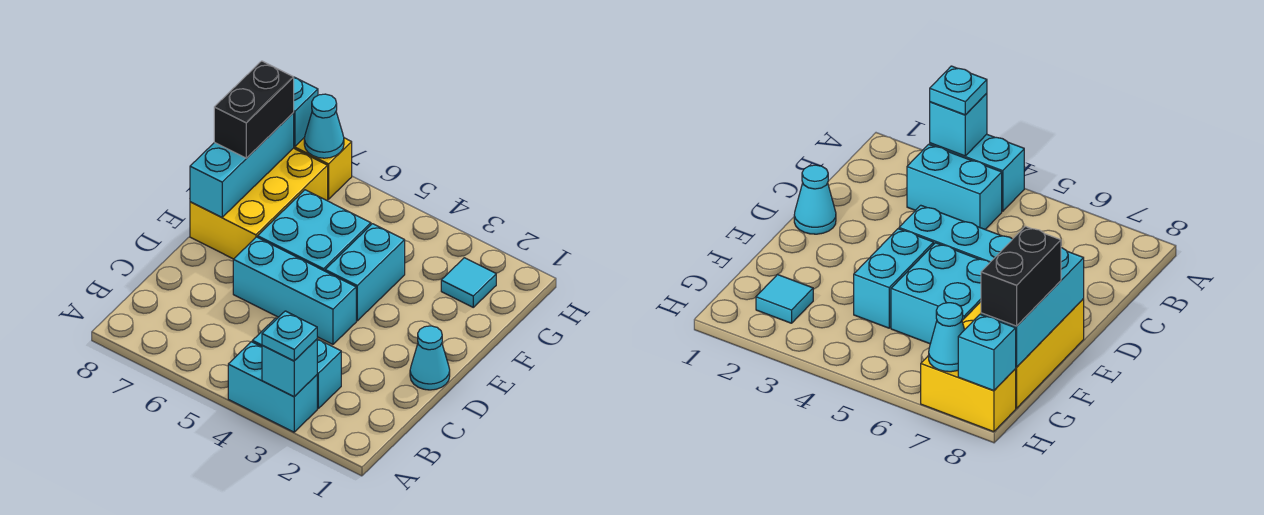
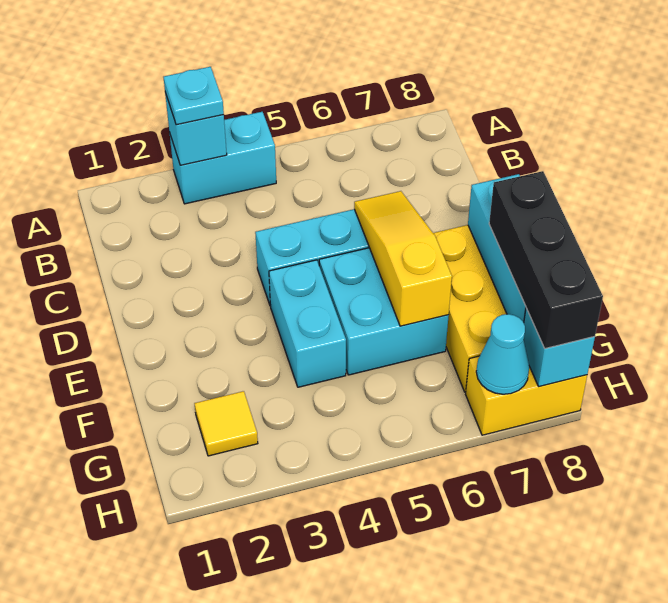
cyan 1x2 brick [252,318,341,408] -> none
cyan 1x1 cone [410,326,450,390] -> none
none -> yellow 1x3 slope [354,191,452,326]
black 1x2 brick [214,61,294,158] -> black 1x3 brick [489,171,603,348]
cyan 1x1 tile [441,258,496,307] -> yellow 1x1 tile [194,391,258,456]

